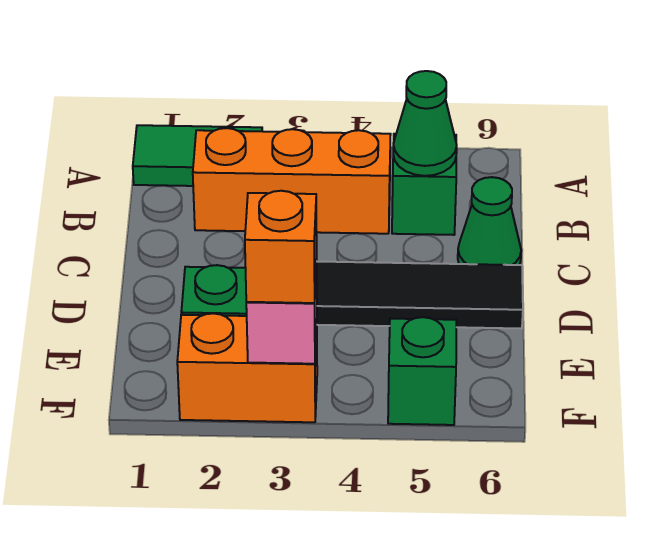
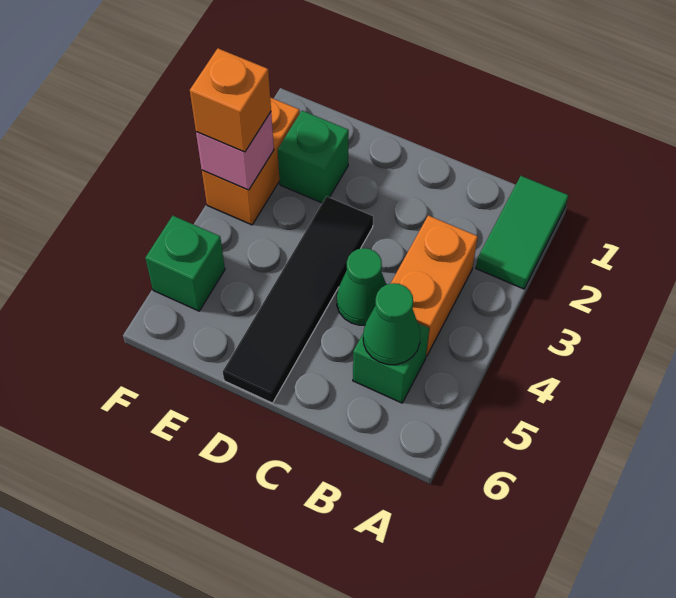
orange 1x3 brick [193,128,391,234] -> orange 1x2 brick [391,215,478,356]
green 1x1 cone [458,177,521,265] -> green 1x1 cone moved to [337,248,386,325]

